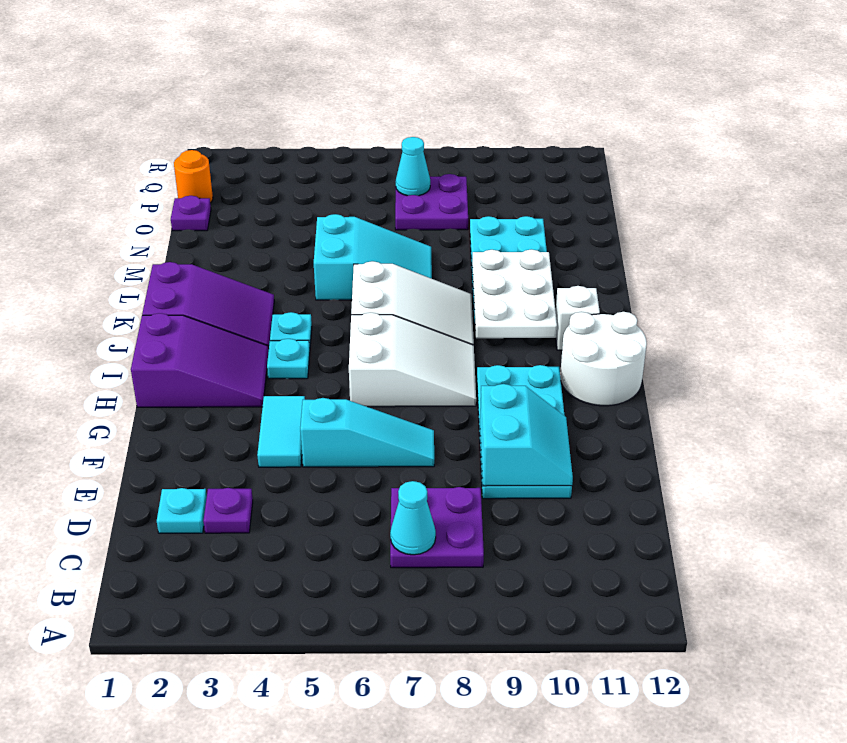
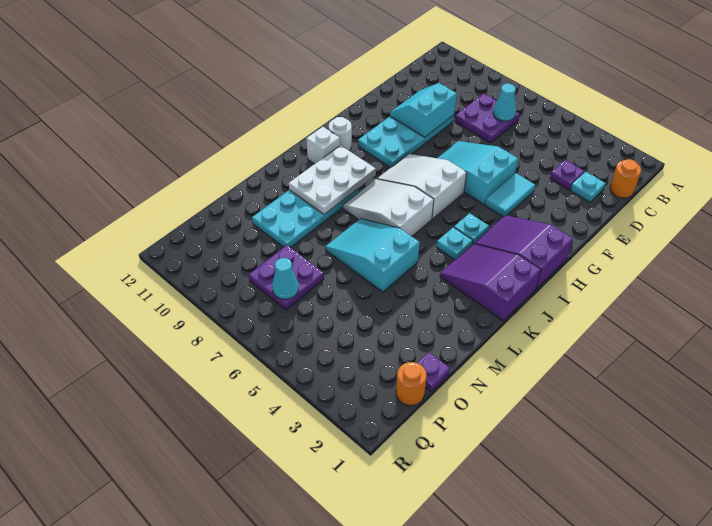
none -> orange 1x1 round brick [610,159,641,198]
cyan 1x3 slope [300,398,434,467] -> cyan 2x3 slope [437,141,518,204]
white 2x2 round brick [560,312,647,406] -> white 1x1 round brick [329,117,352,151]

